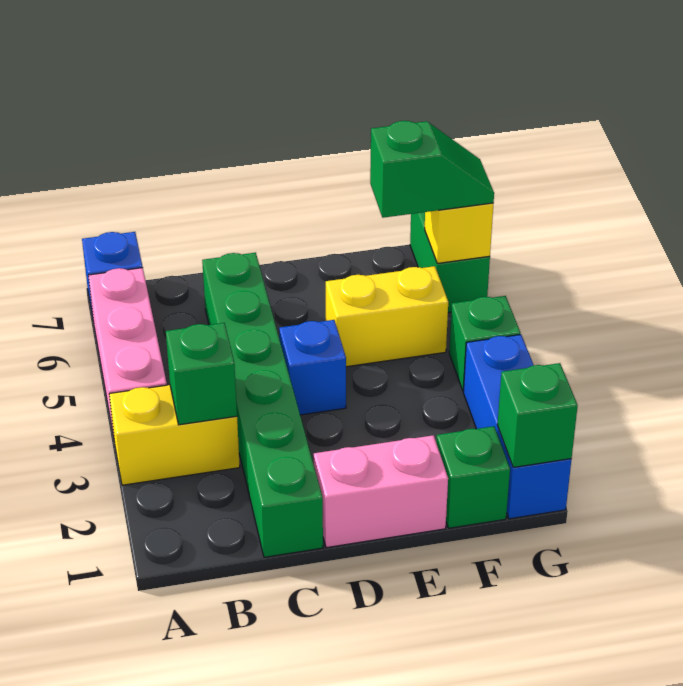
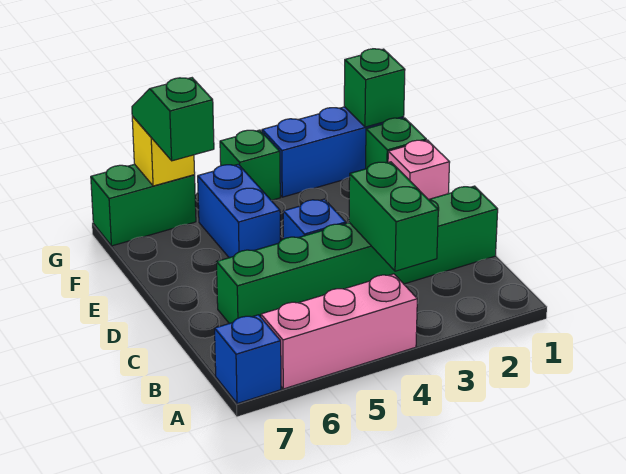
yellow 1x2 brick [109,385,240,485] -> none
green 1x1 brick [166,323,237,425] -> green 1x2 brick [349,162,438,271]
pink 1x2 brick [314,435,448,548] -> pink 1x1 brick [388,140,450,200]
yellow 1x2 brick [326,266,448,367] -> blue 1x2 brick [198,164,280,258]

